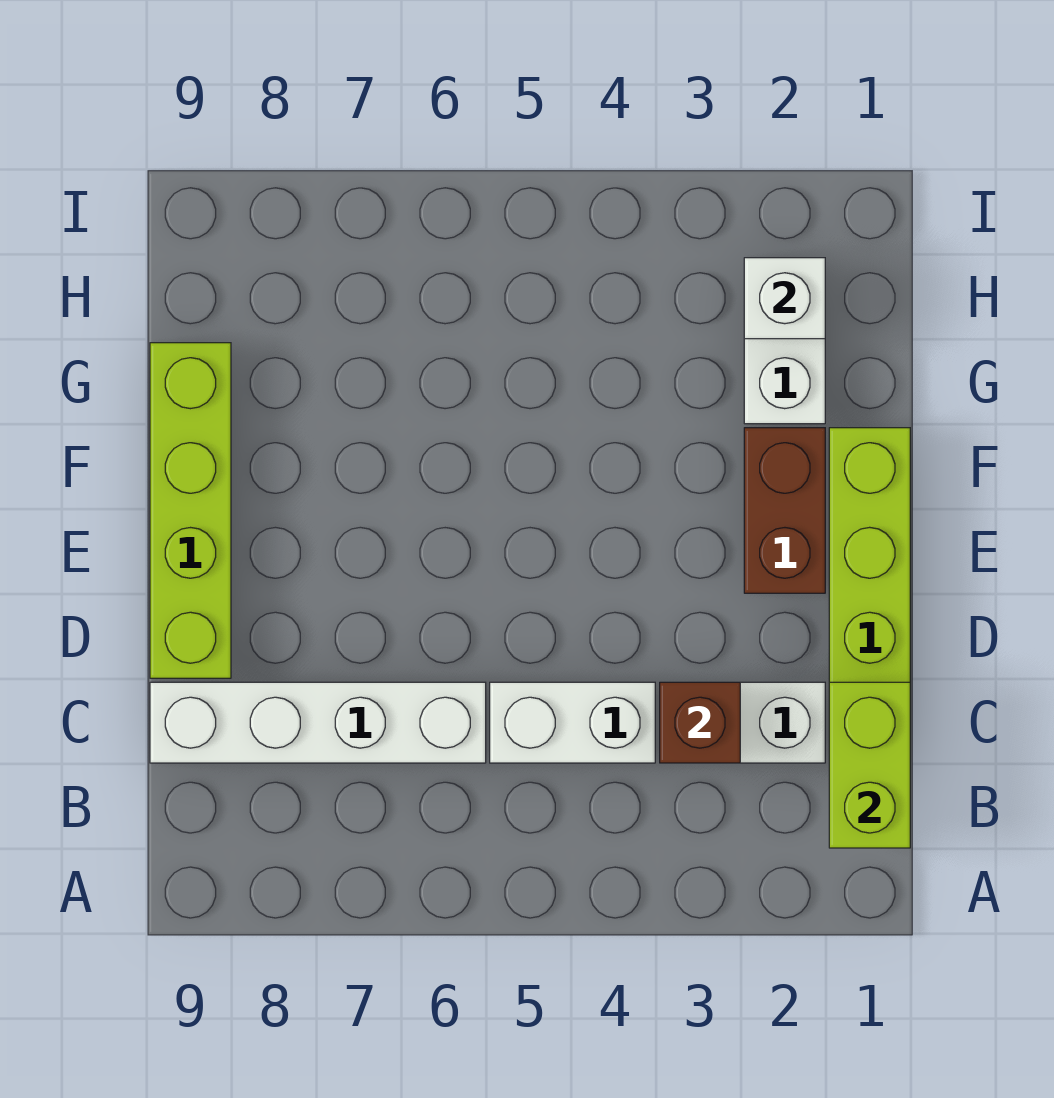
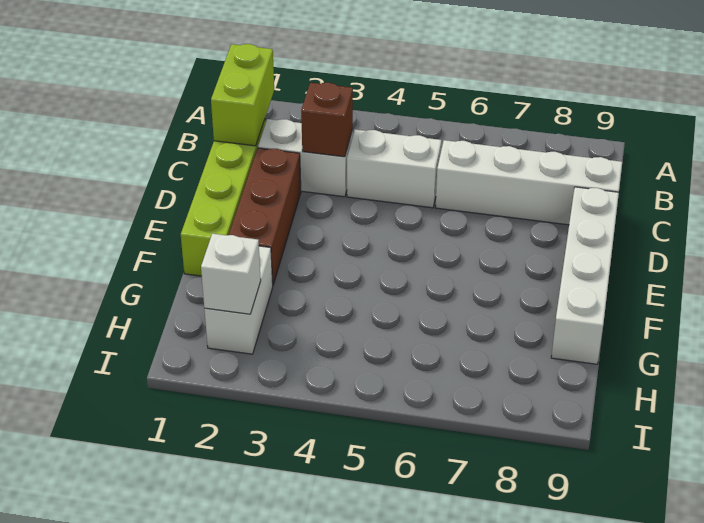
lime 1x4 brick [150,343,231,678] -> white 1x4 brick [551,187,619,364]
brown 1x2 brick [744,428,825,593] -> brown 1x3 brick [229,148,301,285]

